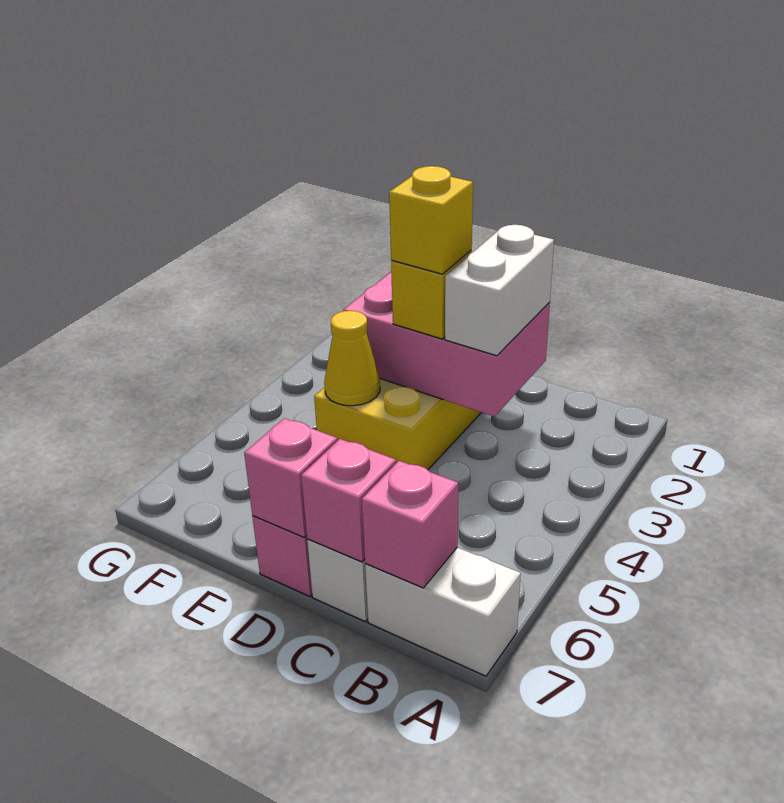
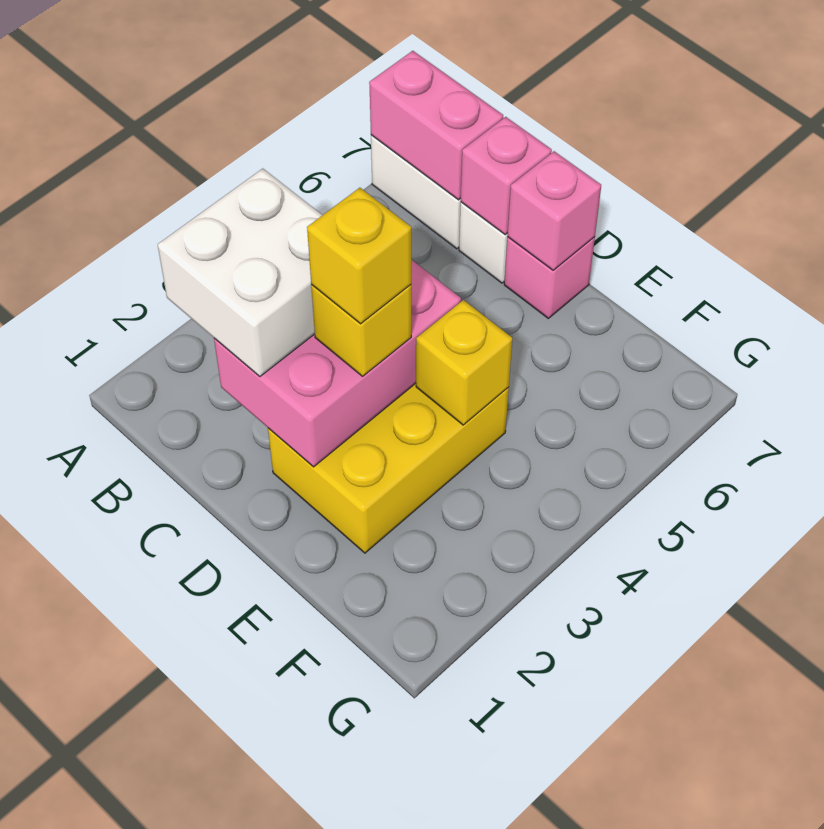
pink 1x1 brick [362,461,458,588] -> pink 1x2 brick [369,51,503,200]
pink 2x3 brick [343,272,550,417] -> pink 2x3 brick turned to [214,260,461,467]
white 1x2 brick [445,225,554,356] -> white 2x2 brick [158,169,322,377]
yellow 1x1 cone [324,311,380,406] -> yellow 1x1 brick [416,300,512,425]

